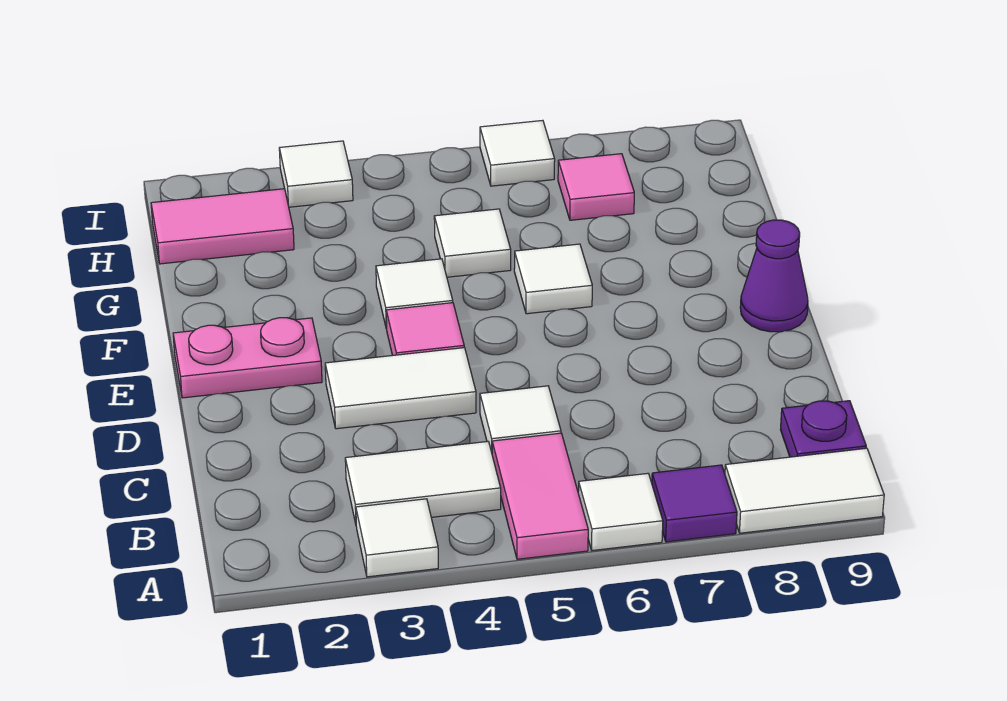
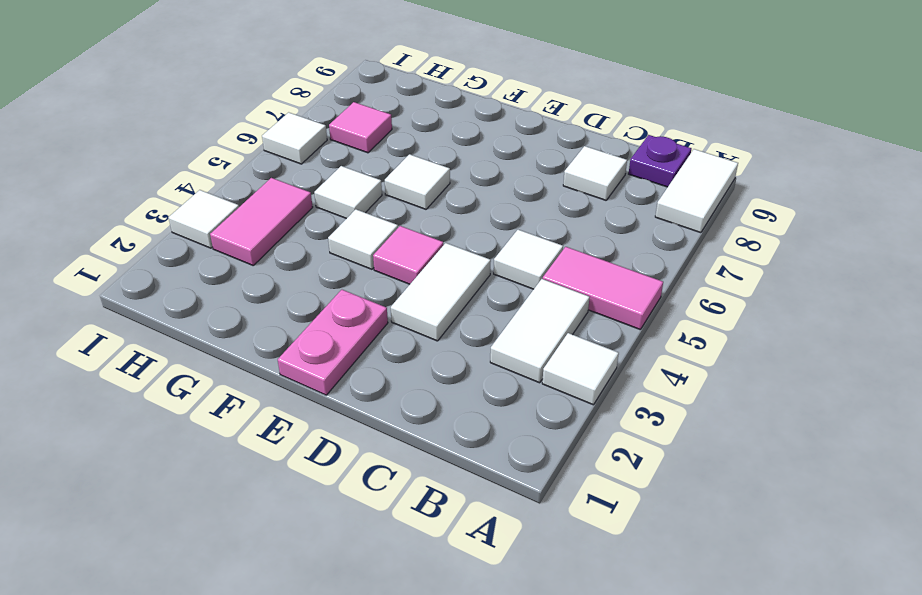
white 1x1 tile [578,473,663,551] -> white 1x1 tile moved to [563,146,627,200]
purple 1x1 tile [652,465,737,542] -> none
purple 1x1 cone [740,220,808,332] -> none
pink 1x2 tile [151,189,294,264] -> pink 1x2 tile moved to [210,178,313,265]

